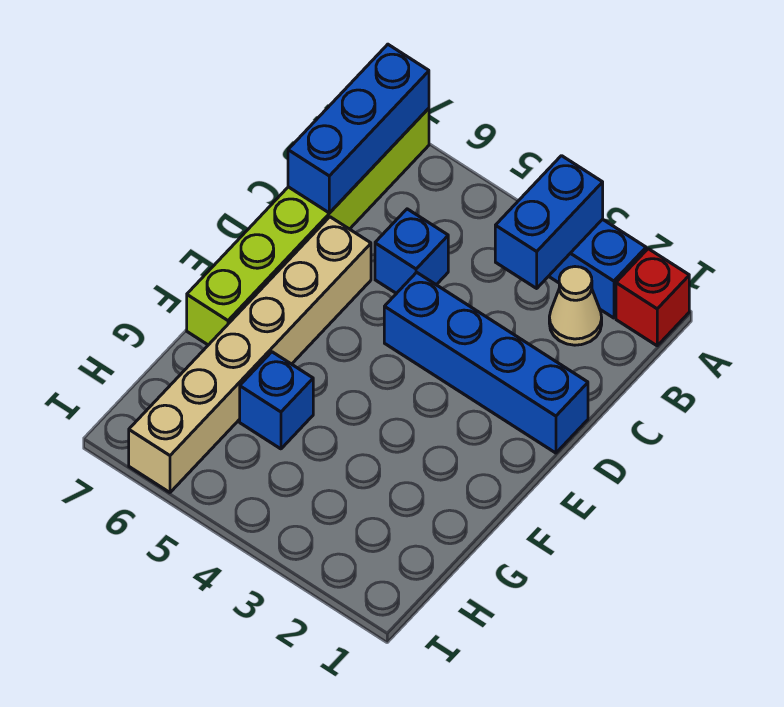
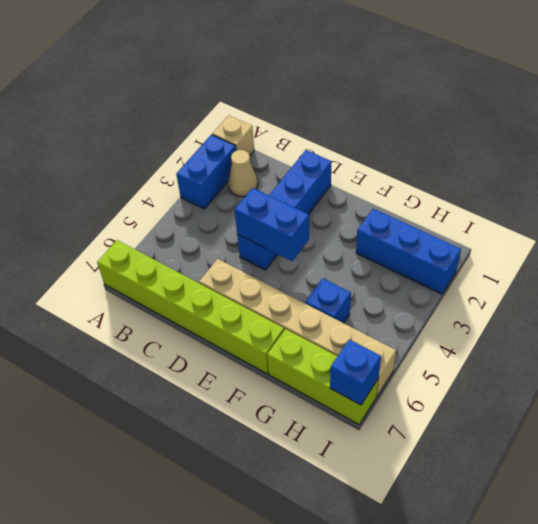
red 1x1 brick [616,249,689,346] -> tan 1x1 brick [212,115,254,156]
blue 1x2 brick [495,156,603,288] -> blue 1x2 brick moved to [235,188,309,261]
blue 1x3 brick [288,44,429,213] -> blue 1x3 brick moved to [356,209,461,294]
blue 1x1 brick [375,209,448,294] -> blue 1x1 brick moved to [330,340,381,405]
none -> lime 1x3 brick [267,329,378,424]

